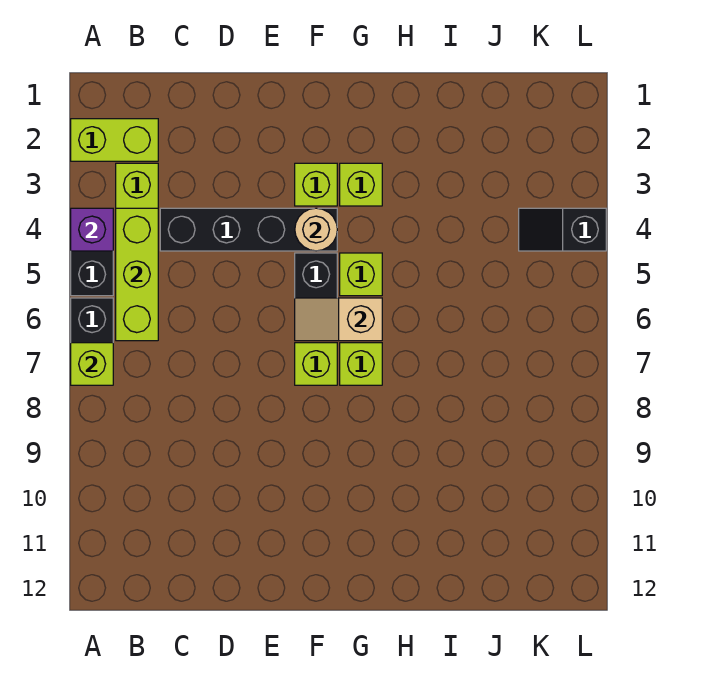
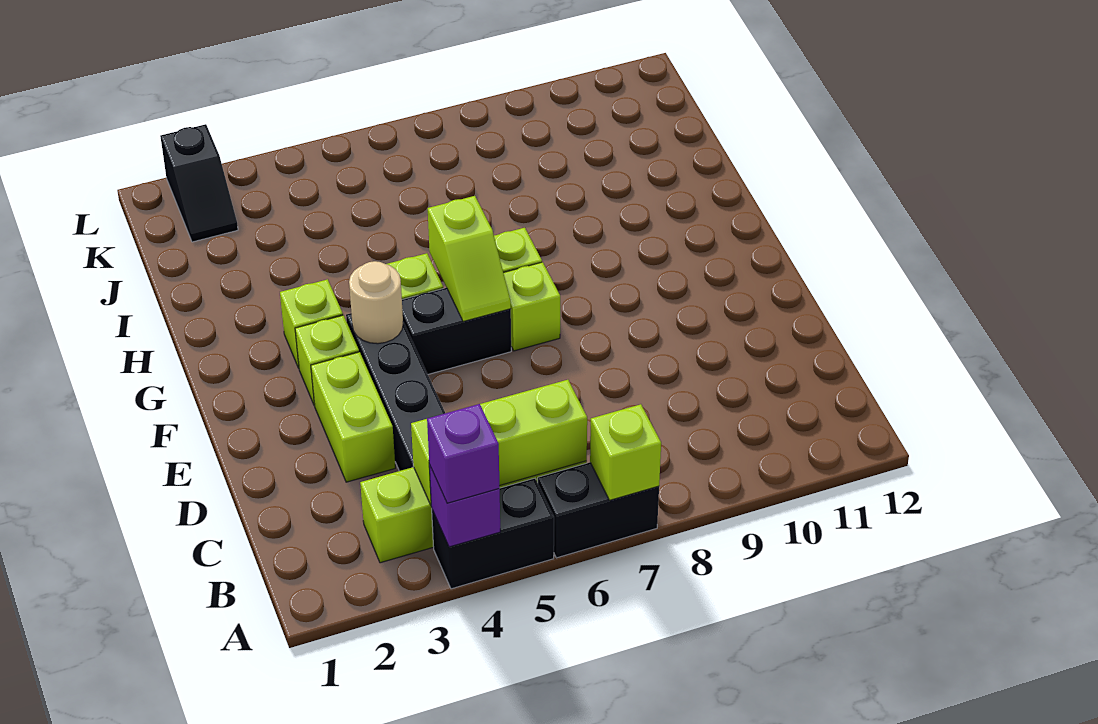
lime 1x2 brick [71,119,158,161] -> lime 1x2 brick moved to [311,352,395,482]
none -> purple 1x1 brick [427,404,500,503]
tan 1x2 slope [295,298,382,341] -> lime 1x2 slope [428,196,511,321]
black 1x2 slope [519,208,606,251] -> black 1x2 slope moved to [160,124,238,242]

